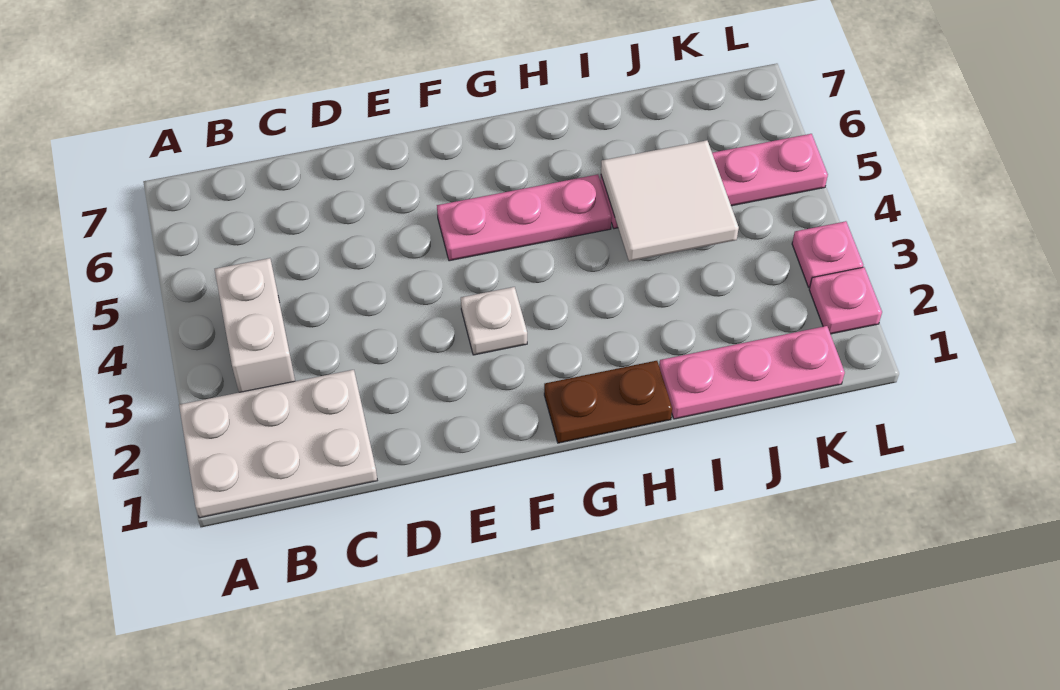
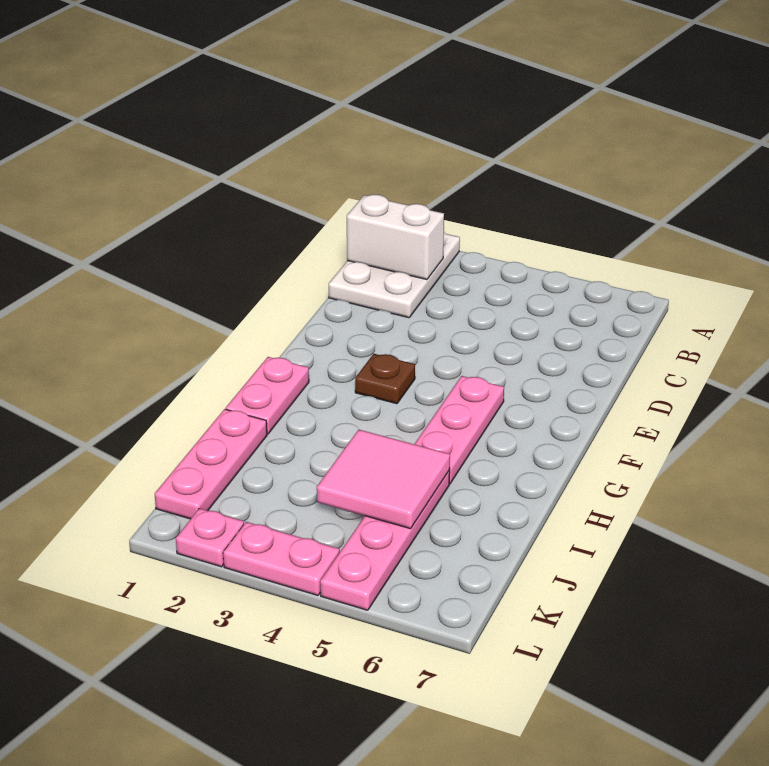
white 1x2 brick [215,258,295,392] -> white 1x2 brick moved to [347,195,444,280]
white 1x1 plate [461,287,527,355] -> brown 1x1 plate [355,354,415,404]
brown 1x2 plate [544,361,672,443] -> pink 1x2 plate [226,357,309,434]
white 2x2 tile [601,140,739,261] -> pink 2x2 tile [317,430,450,529]
pink 1x1 plate [792,221,863,288] -> pink 1x2 plate [223,522,340,596]

